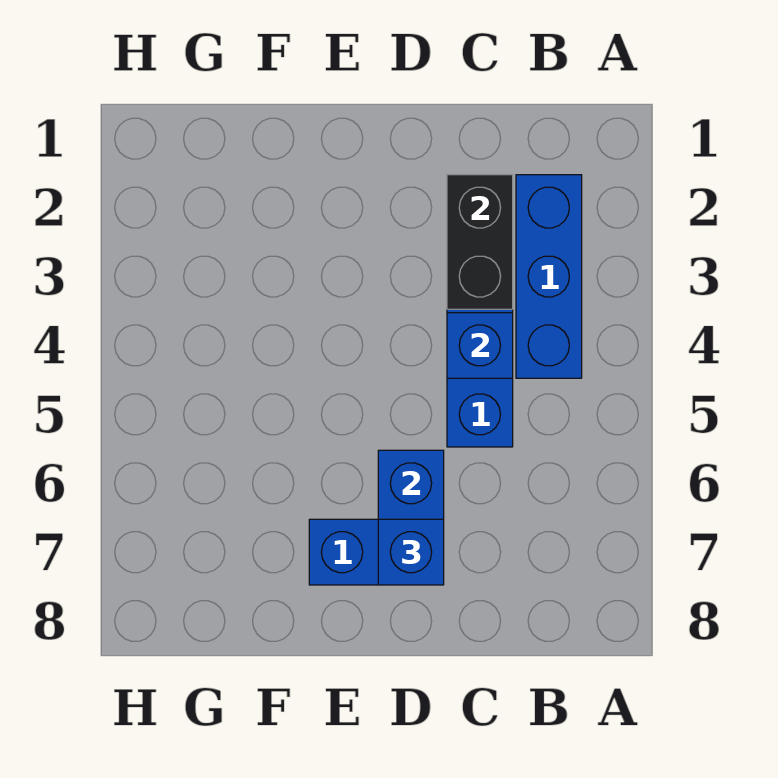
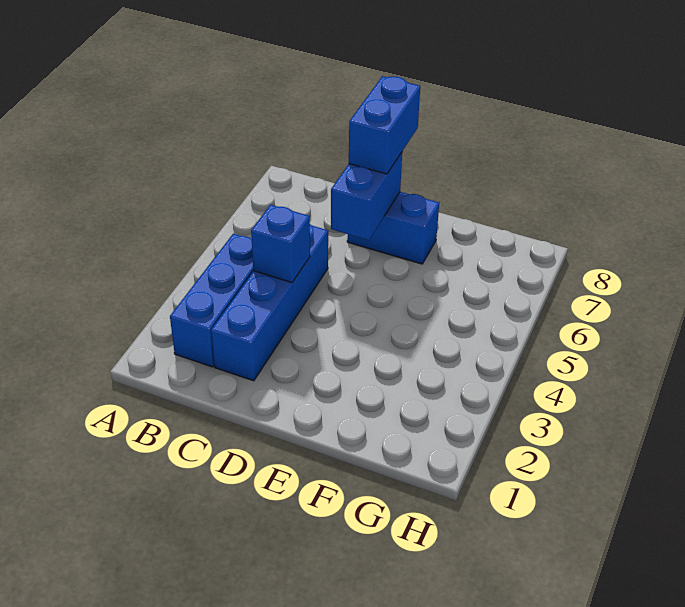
black 1x2 brick [447,175,513,309] -> none
blue 1x1 brick [378,519,444,585] -> blue 1x2 brick [349,76,420,174]

